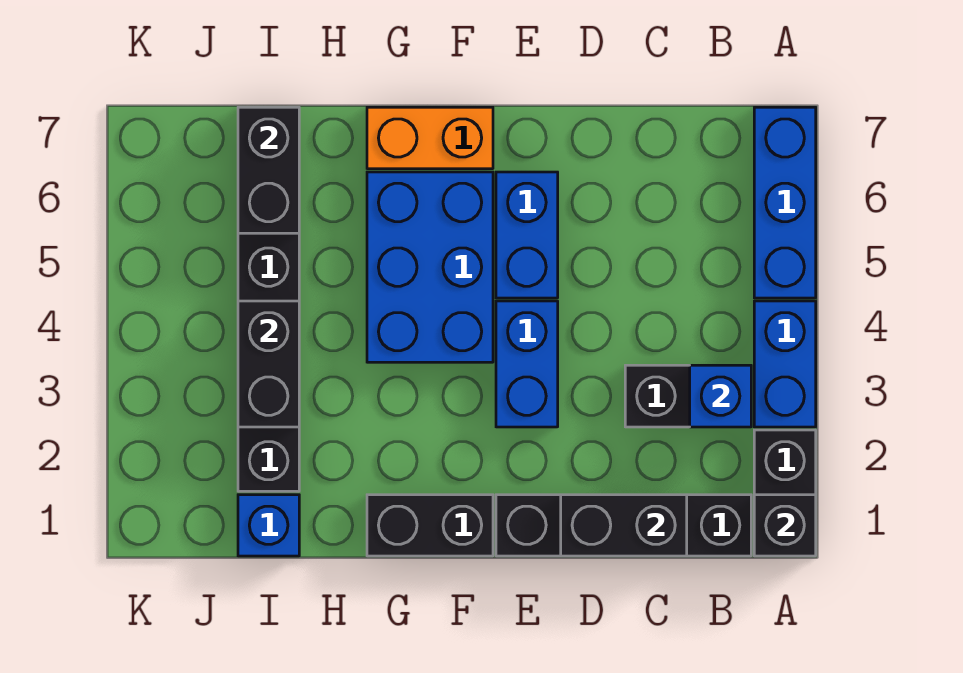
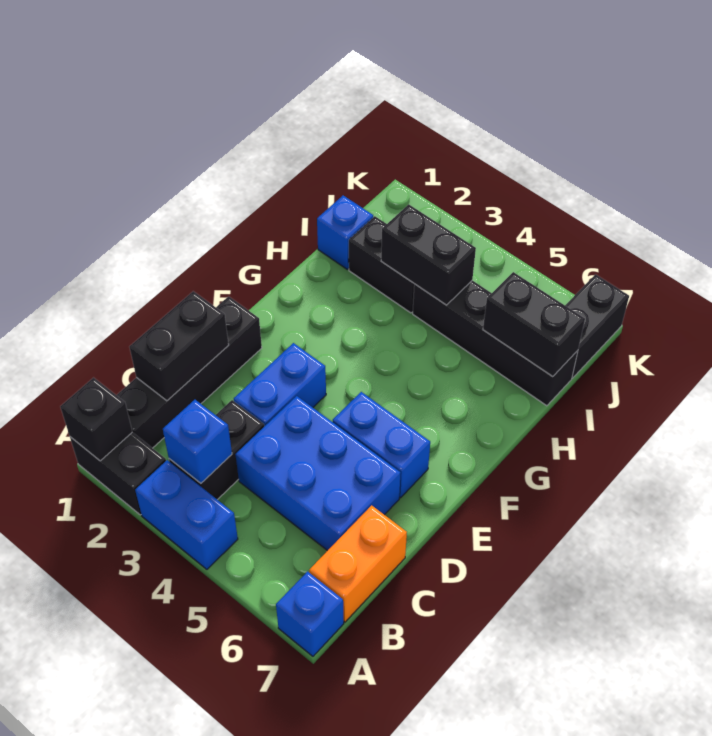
blue 1x3 brick [754,107,816,298] -> blue 1x1 brick [276,571,344,656]
blue 1x2 brick [496,301,558,427] -> blue 1x2 brick turned to [234,343,326,426]
black 1x2 brick [367,495,493,556] -> black 1x2 brick moved to [565,274,629,378]
blue 2x3 brick [367,172,493,362] -> blue 2x3 brick moved to [235,396,400,551]
orange 1x2 brick [367,107,493,169] -> orange 1x2 brick moved to [309,505,407,622]

